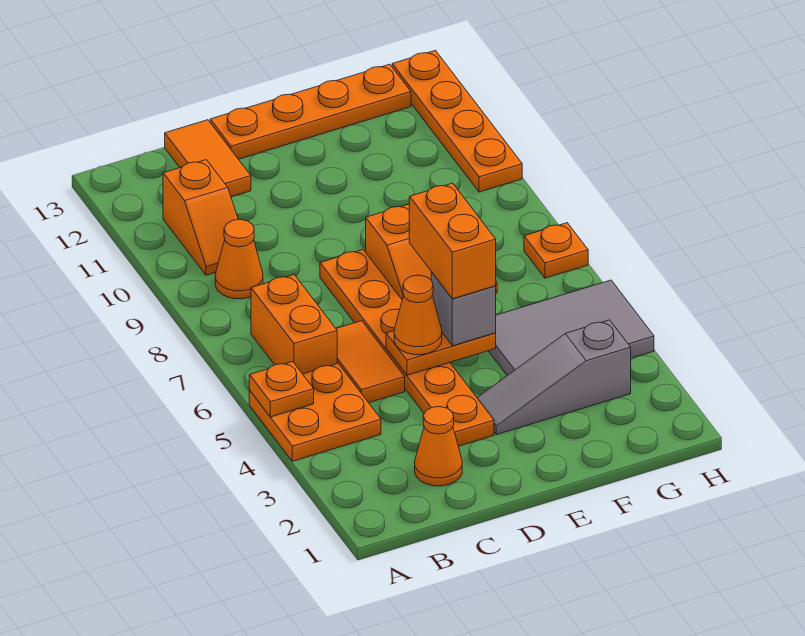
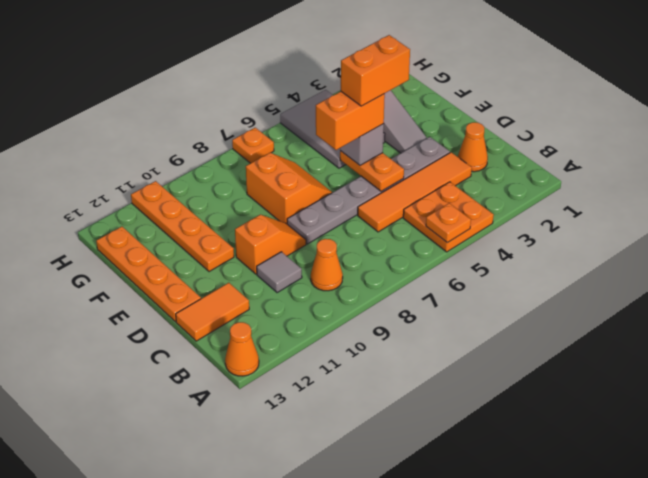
orange 1x2 brick [251,275,337,374] -> orange 1x2 brick moved to [341,35,410,106]
orange 1x2 slope [163,160,238,275] -> orange 1x2 slope moved to [235,215,306,274]
orange 1x2 tile [336,321,405,403] -> orange 1x4 tile [358,152,472,232]
none -> grey 1x1 tile [257,252,302,293]
orange 1x6 plate [320,250,494,446] -> grey 1x6 plate [287,137,450,244]
orange 1x1 cone [394,275,442,355] -> orange 1x1 cone moved to [225,322,259,376]
orange 1x4 plate [392,50,522,192] -> orange 1x4 plate turned to [131,181,234,272]

